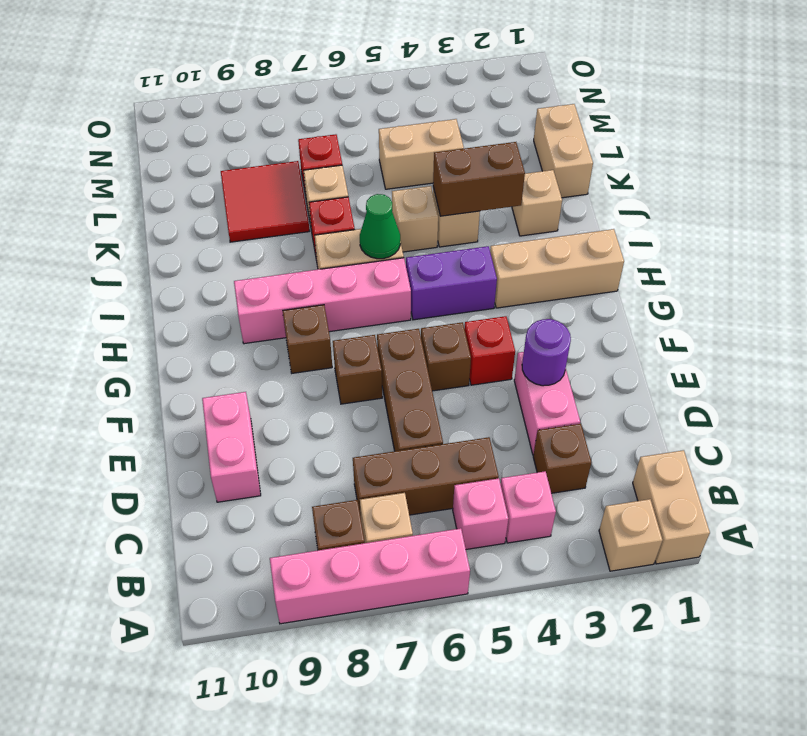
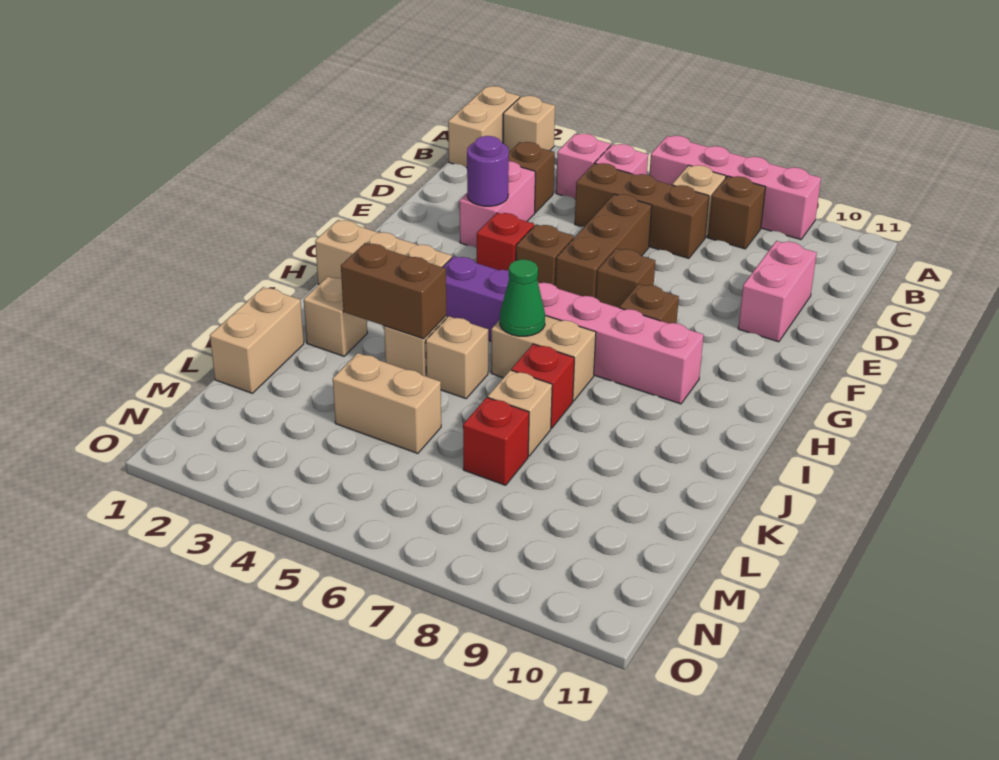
red 2x2 tile [221,161,309,242] -> none

